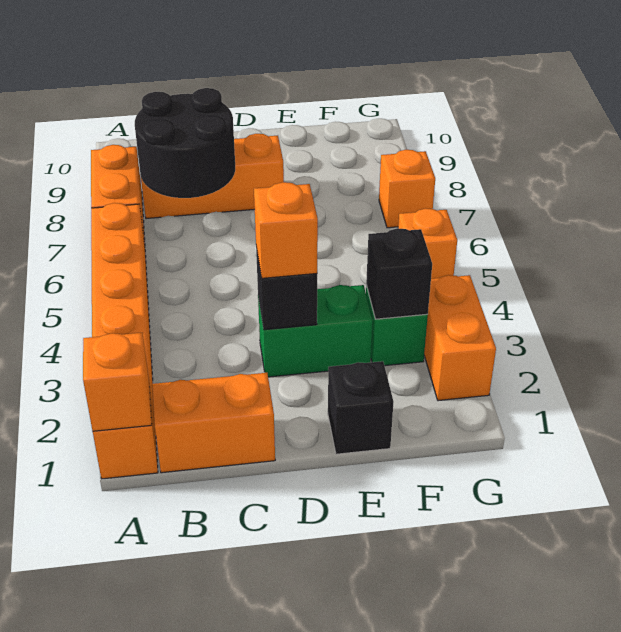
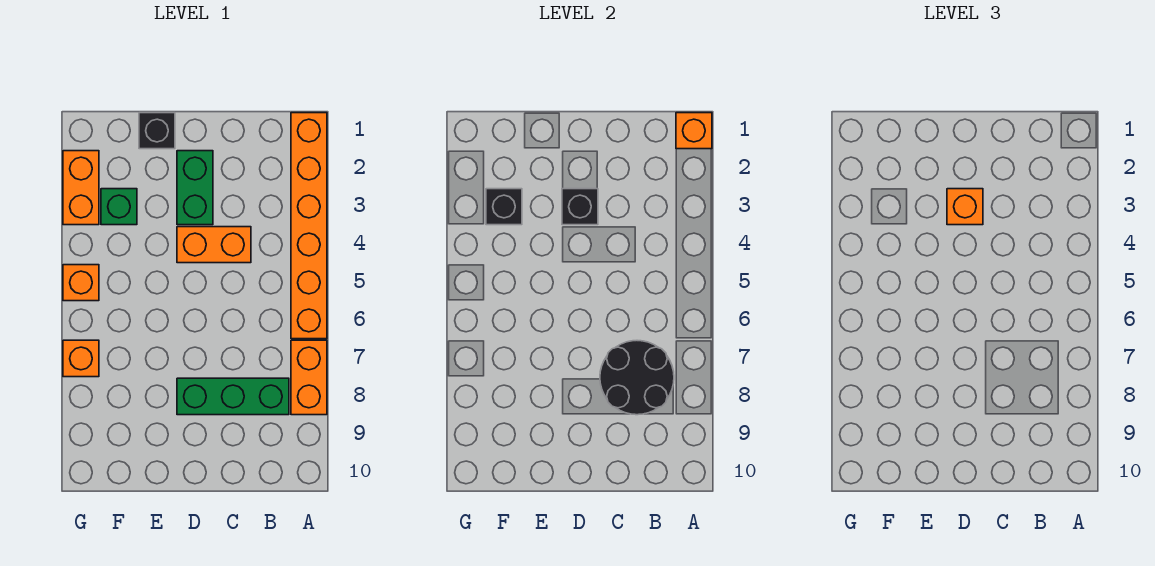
orange 1x2 brick [152,373,275,473] -> orange 1x2 brick moved to [177,227,251,263]
orange 1x3 brick [141,134,284,219] -> green 1x3 brick [177,378,289,415]
green 1x2 brick [258,285,373,377] -> green 1x2 brick turned to [177,151,213,225]

